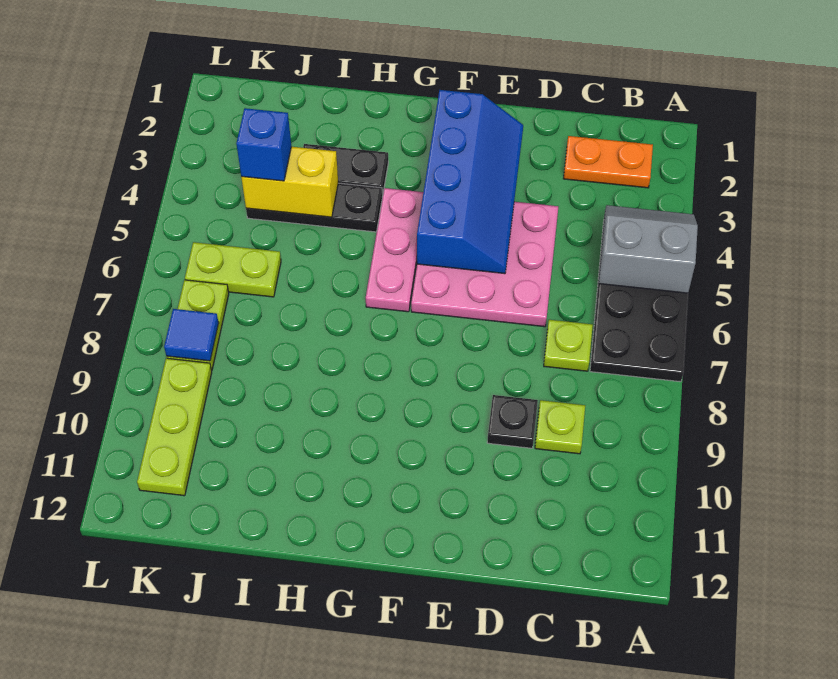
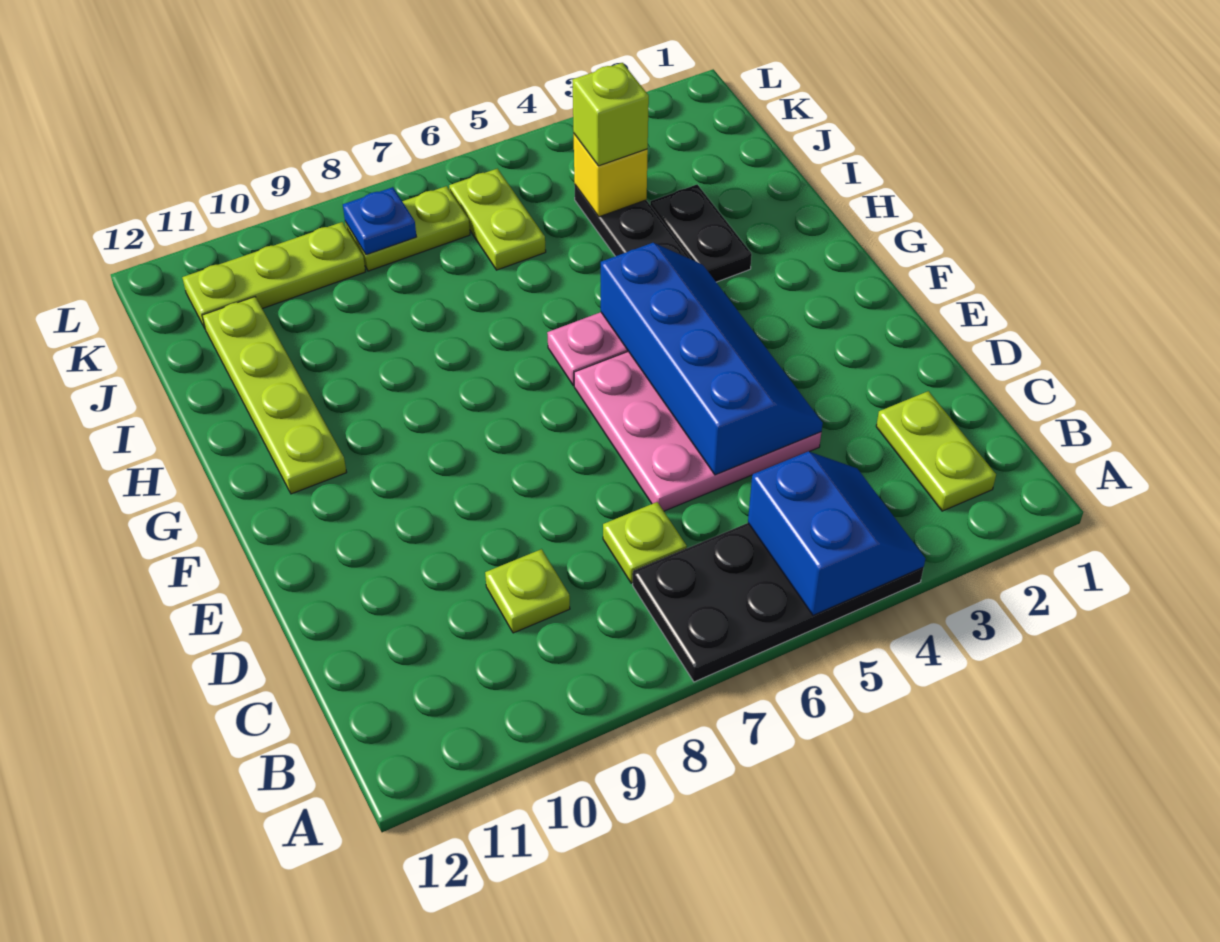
grey 2x2 slope [599,205,698,293] -> blue 2x2 slope [748,451,926,615]
orange 1x2 plate [564,136,653,188] -> lime 1x2 plate [876,391,996,511]
black 1x1 plate [487,395,538,448] -> none
blue 2x4 slope [417,90,523,274] -> blue 2x4 slope turned to [601,243,823,475]
none -> lime 1x4 plate [202,297,347,494]
yellow 1x2 brick [241,147,338,217] -> yellow 1x1 brick [574,134,648,217]
blue 1x1 brick [236,108,291,181] -> lime 1x1 brick [573,63,649,166]
blue 1x1 tile [164,309,219,361] -> blue 1x1 plate [343,187,416,255]

